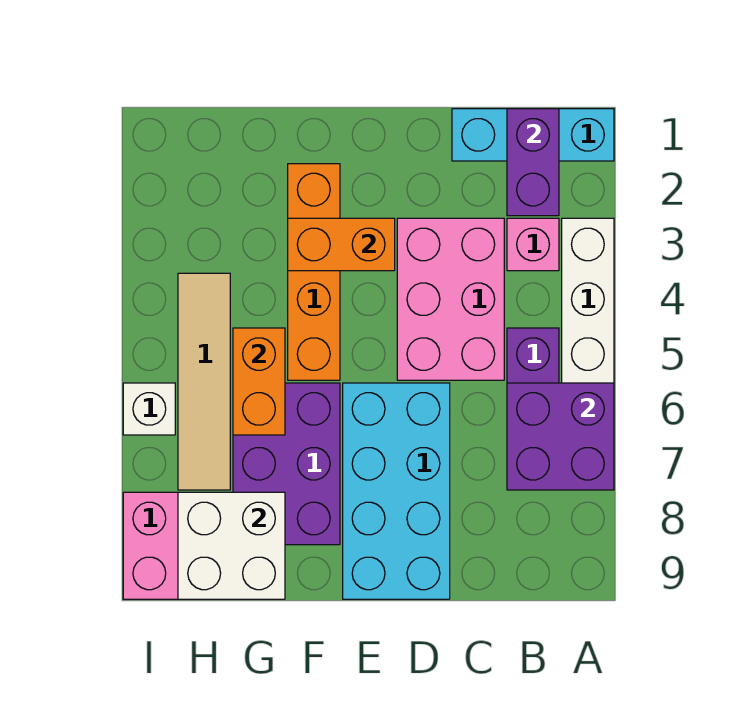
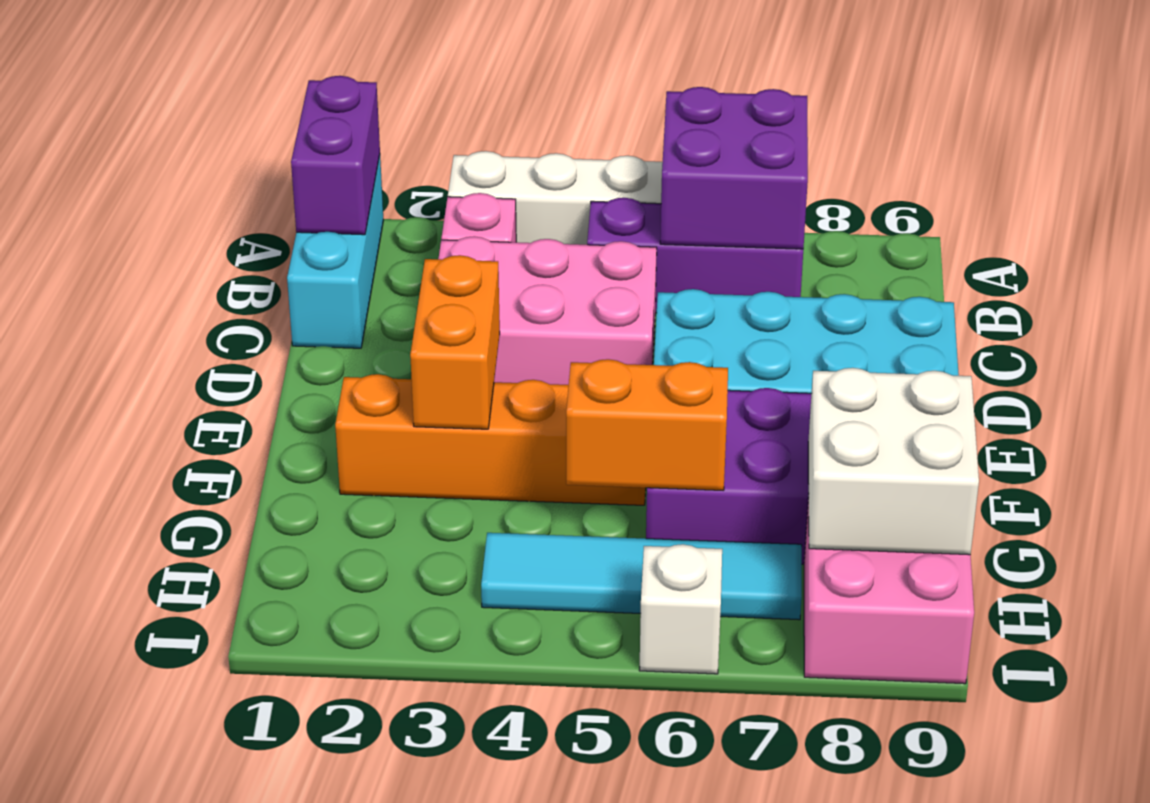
purple 1x2 brick [507,109,559,216] -> purple 1x2 brick turned to [291,76,380,235]
tan 1x4 tile [178,273,230,490] -> cyan 1x4 tile [481,533,802,620]

